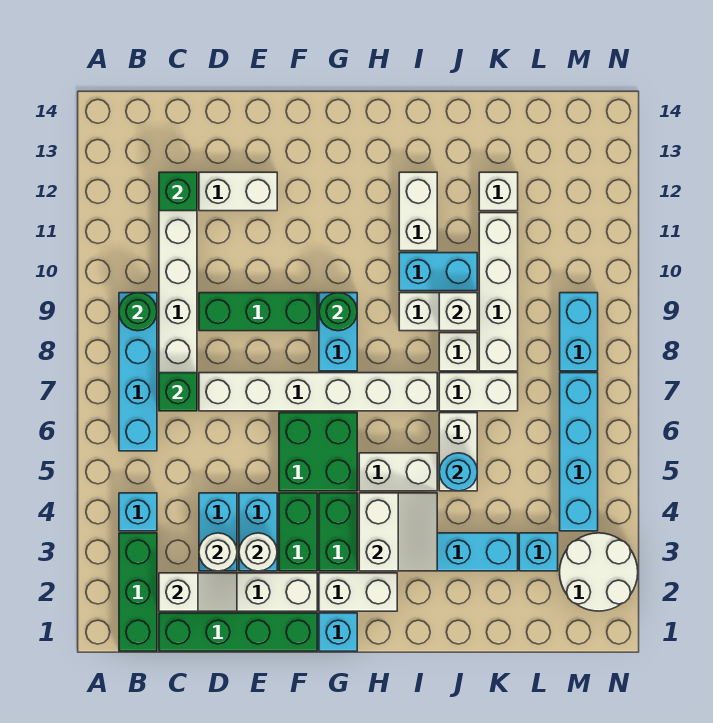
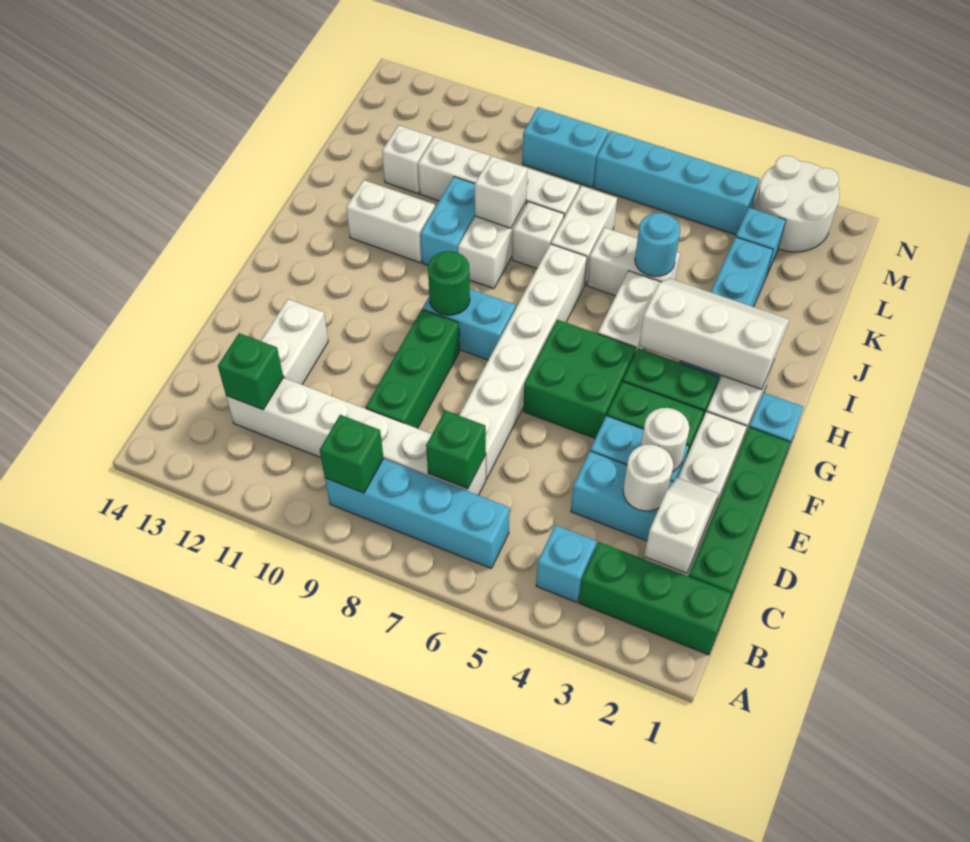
green 1x1 round brick [119,293,157,331] -> green 1x1 brick [320,415,384,493]
white 2x2 slope [359,493,437,571] -> white 2x3 slope [639,278,789,390]

